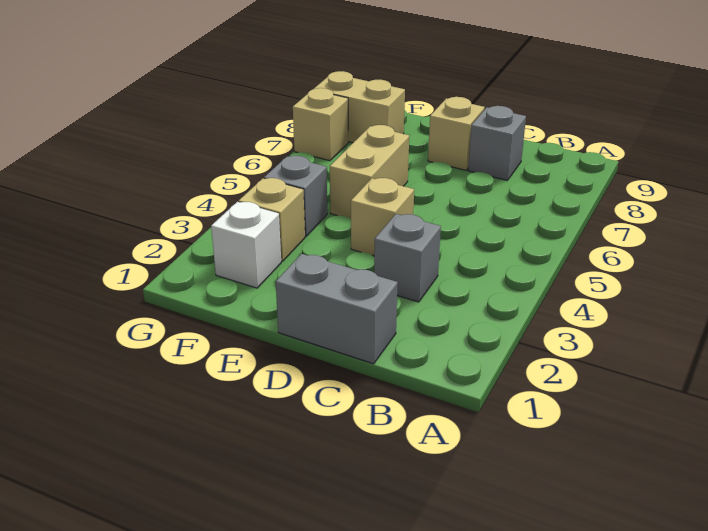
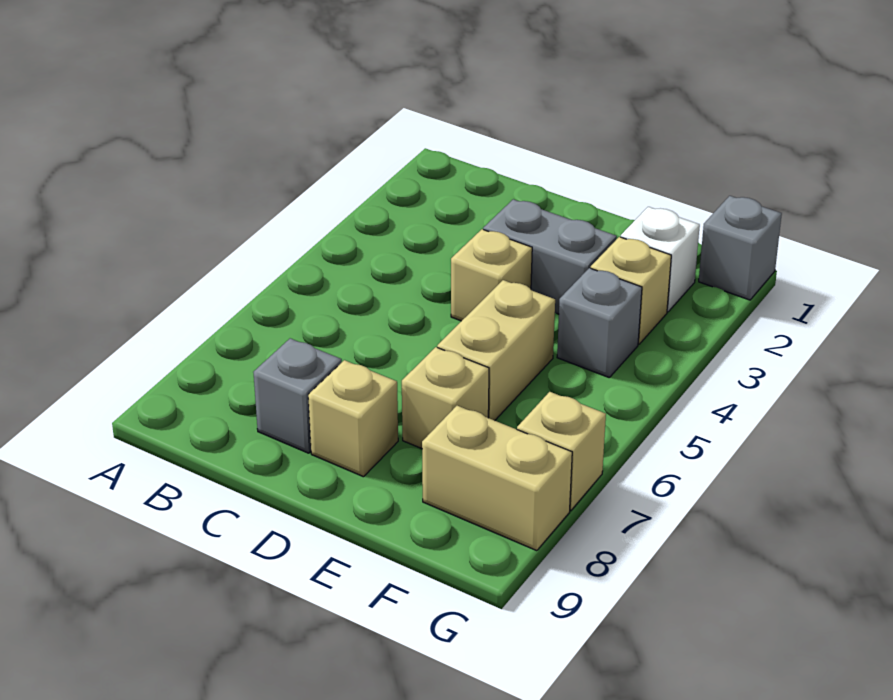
grey 1x2 brick [276,254,398,364] -> grey 1x2 brick moved to [483,199,617,314]
grey 1x1 brick [374,214,441,302] -> grey 1x1 brick moved to [699,196,782,300]
none -> tan 1x1 brick [402,347,489,449]

